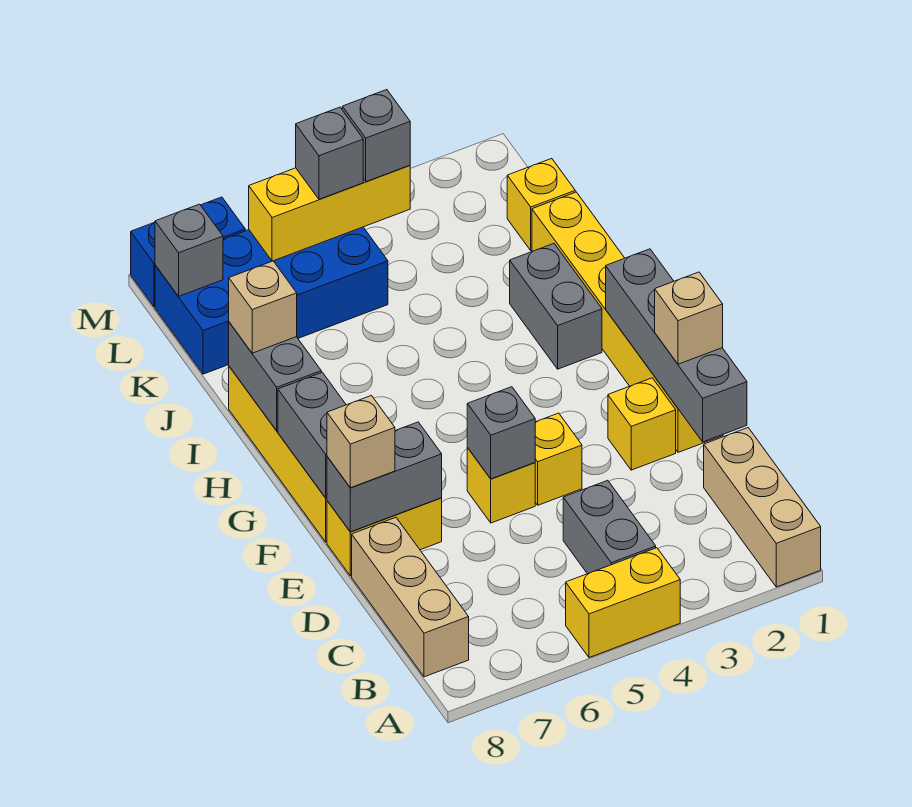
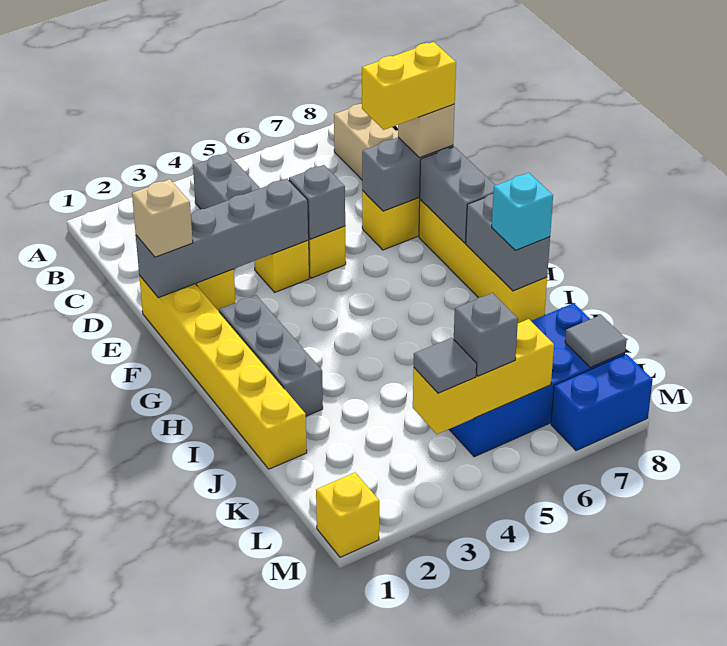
tan 1x3 brick [704,428,821,587] -> none
yellow 1x2 brick [566,548,680,658] -> yellow 1x2 brick moved to [362,42,456,130]
grey 1x4 brick [606,249,747,442] -> grey 1x4 brick turned to [136,179,309,298]
grey 1x2 brick [510,244,602,369] -> grey 1x3 brick [219,295,323,416]
tan 1x1 brick [229,261,297,353] -> cyan 1x1 brick [492,173,553,250]
yellow 1x1 brick [507,159,575,251] -> yellow 1x1 brick moved to [316,472,379,557]
grey 1x1 brick [342,90,410,182] -> grey 1x1 tile [414,338,477,393]
grey 1x1 brick [155,204,223,296] -> grey 1x1 tile [565,315,627,367]

